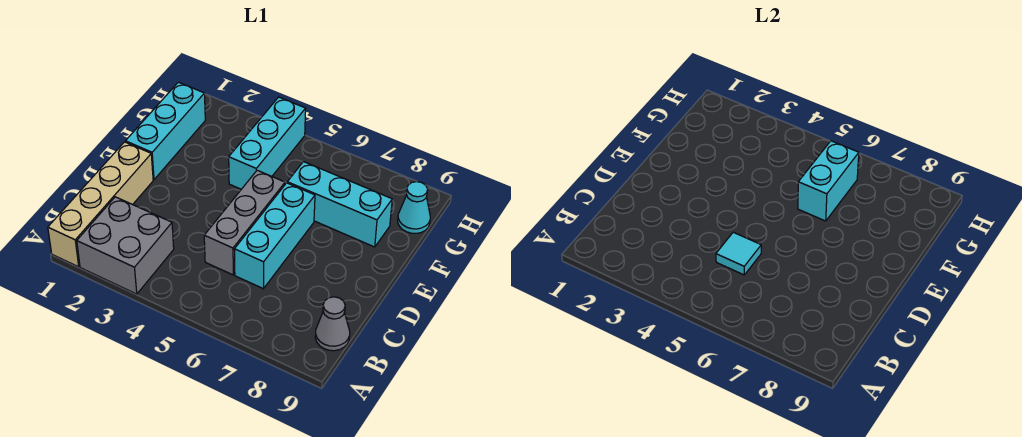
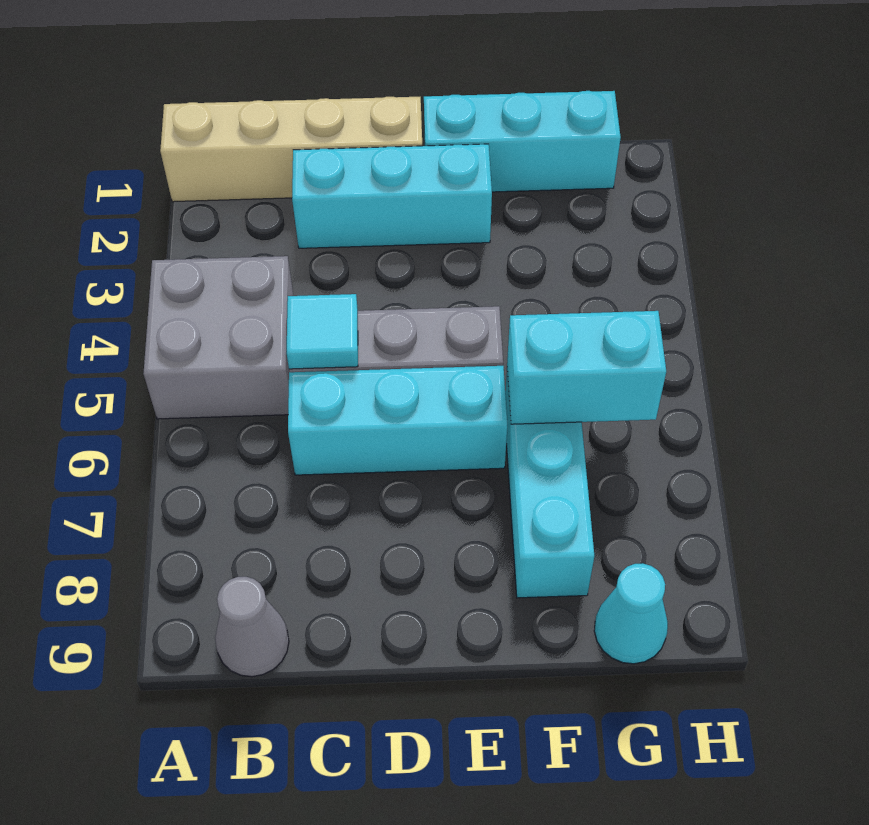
grey 2x2 brick [77,197,174,294] -> grey 2x2 brick moved to [143,256,293,419]
cyan 1x3 brick [229,97,306,189] -> cyan 1x3 brick moved to [292,144,492,248]

